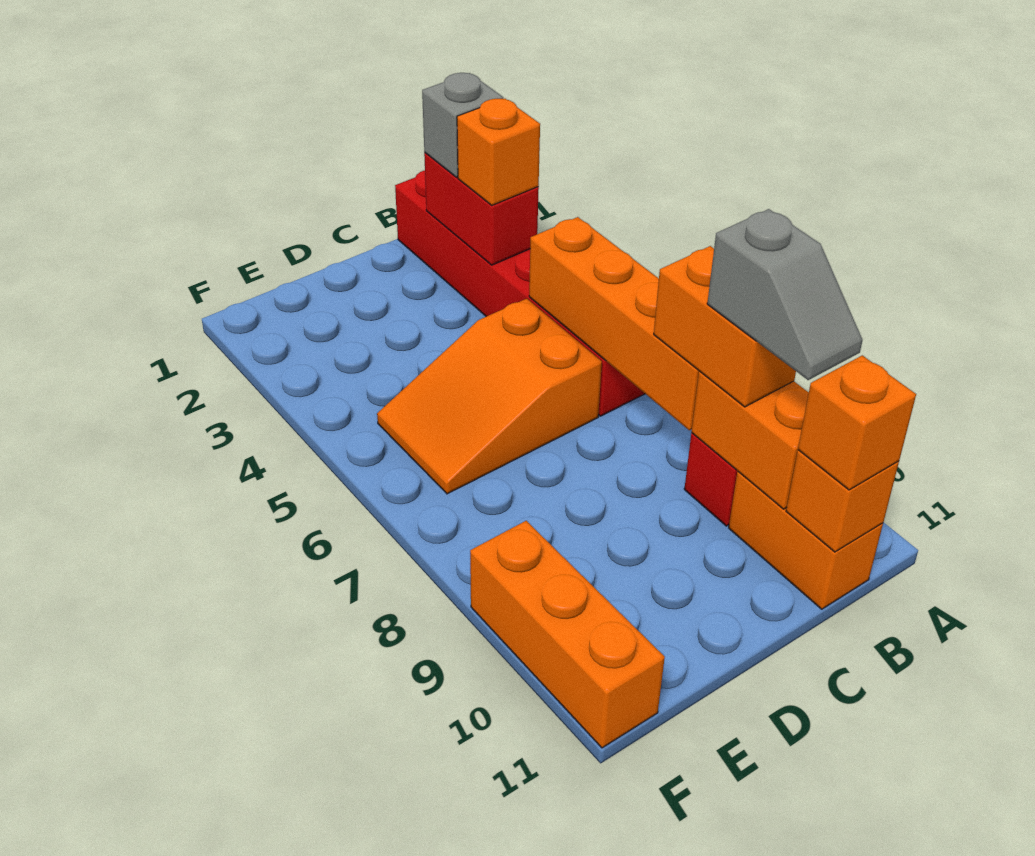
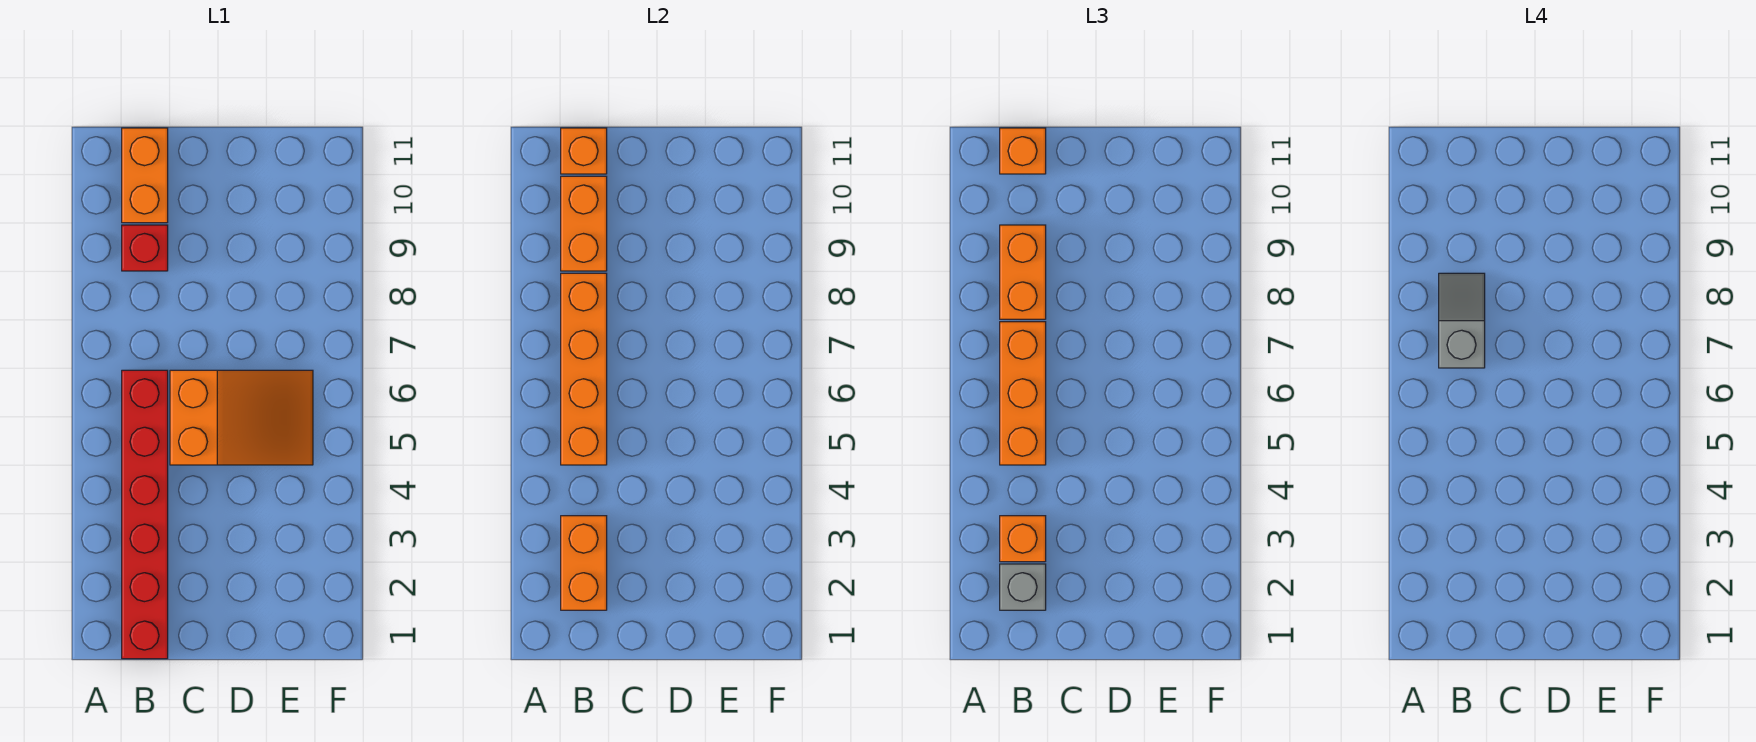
red 1x2 brick [424,153,539,265] -> orange 1x2 brick [561,516,607,610]
grey 1x2 slope [707,209,862,380] -> grey 1x2 slope moved to [1439,273,1485,368]
orange 1x3 brick [470,521,665,748] -> orange 1x3 brick moved to [1000,322,1046,465]

